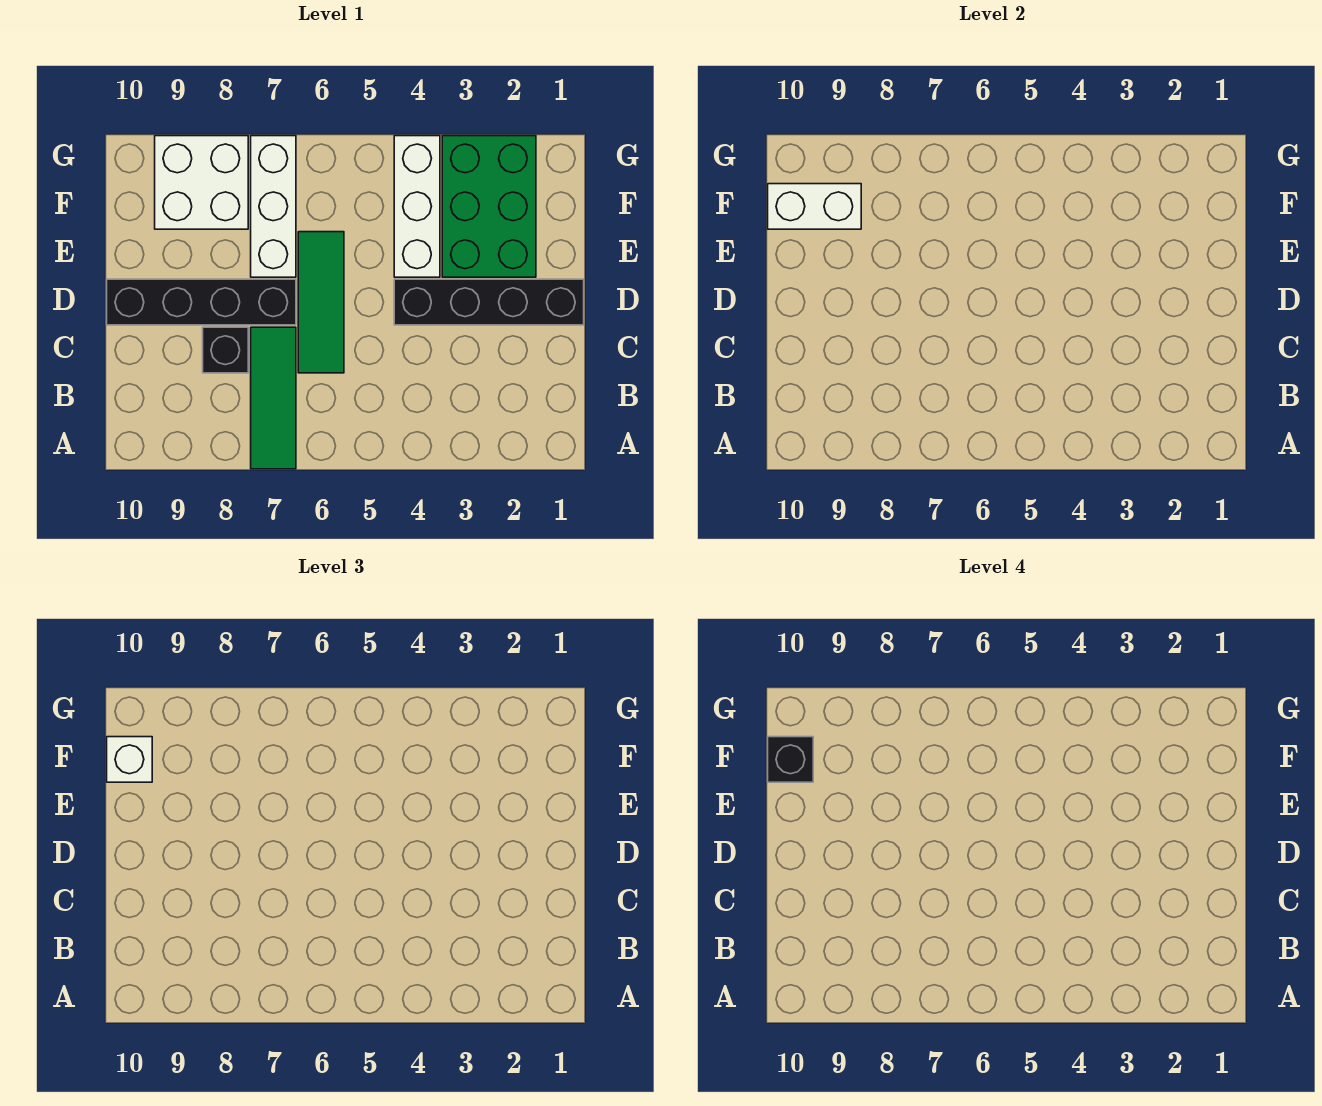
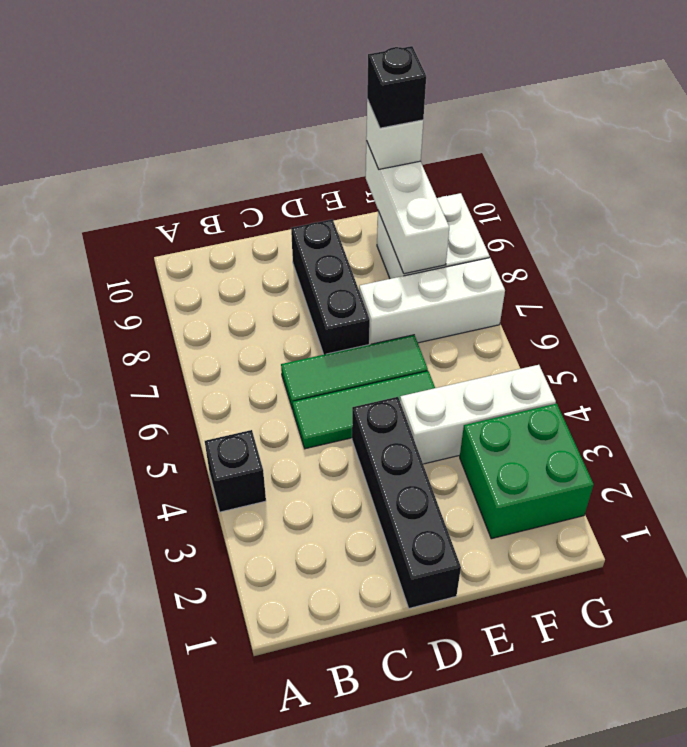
green 1x3 tile [251,327,296,469] -> green 1x3 tile moved to [293,371,435,449]
black 1x1 brick [203,327,248,373] -> black 1x1 brick moved to [205,430,266,512]
black 1x4 brick [107,279,296,325] -> black 1x3 brick [291,219,370,355]
green 2x3 brick [442,136,536,277] -> green 2x2 brick [460,403,594,539]
white 1x2 brick [768,184,861,229] -> white 1x3 brick [366,141,449,274]

